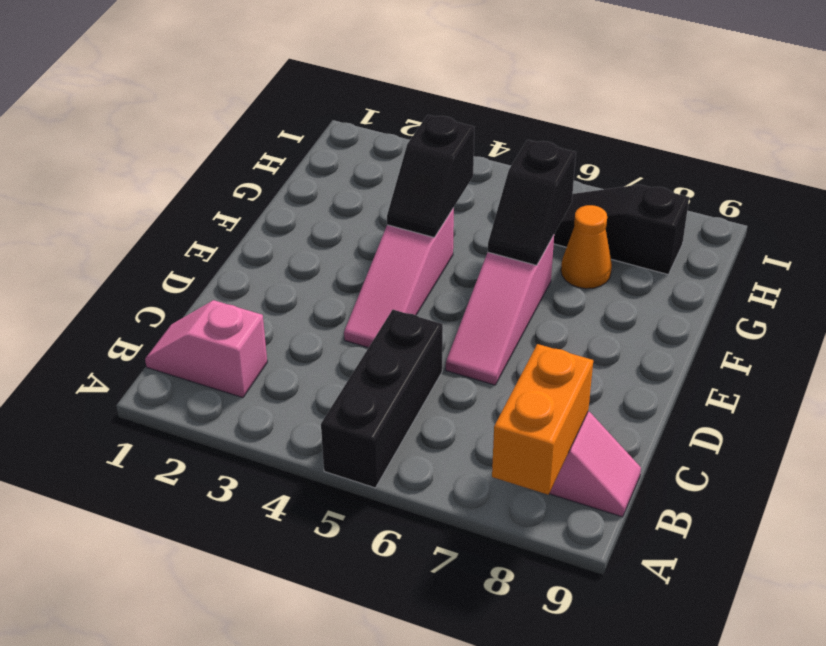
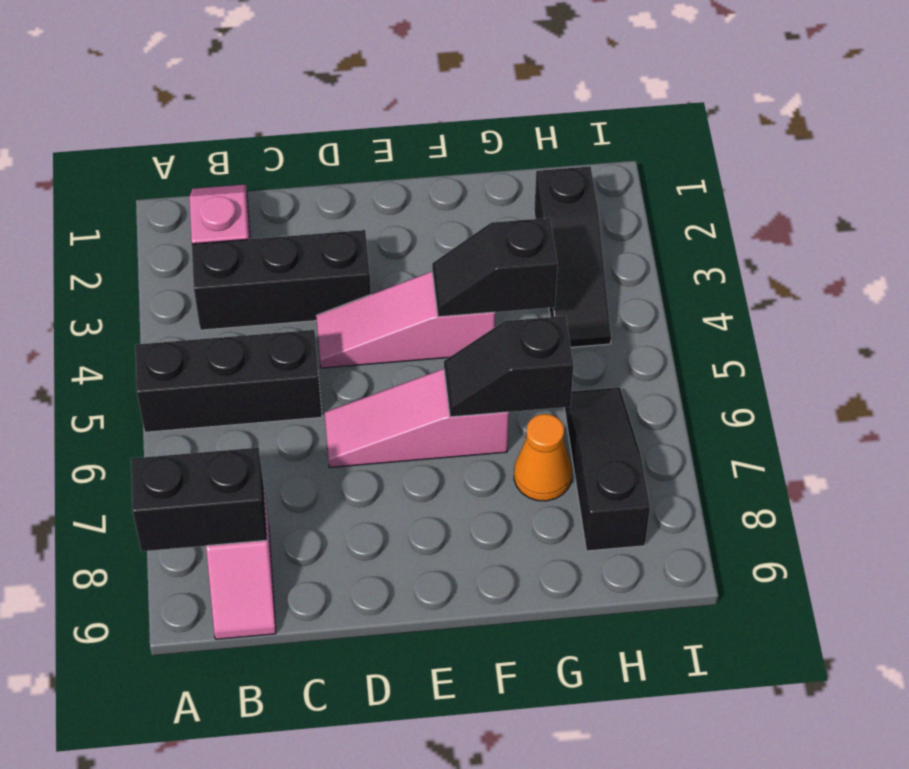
orange 1x2 brick [492,344,593,495] -> black 1x2 brick [131,448,267,551]
none -> black 1x3 brick [192,230,371,330]
none -> black 1x3 slope [534,166,611,347]

